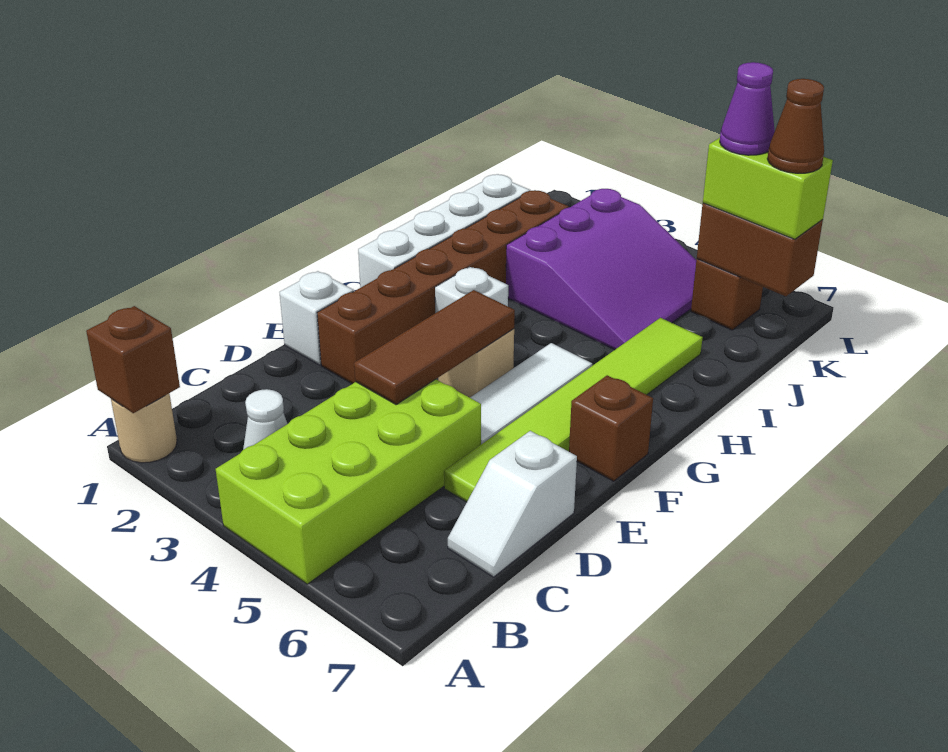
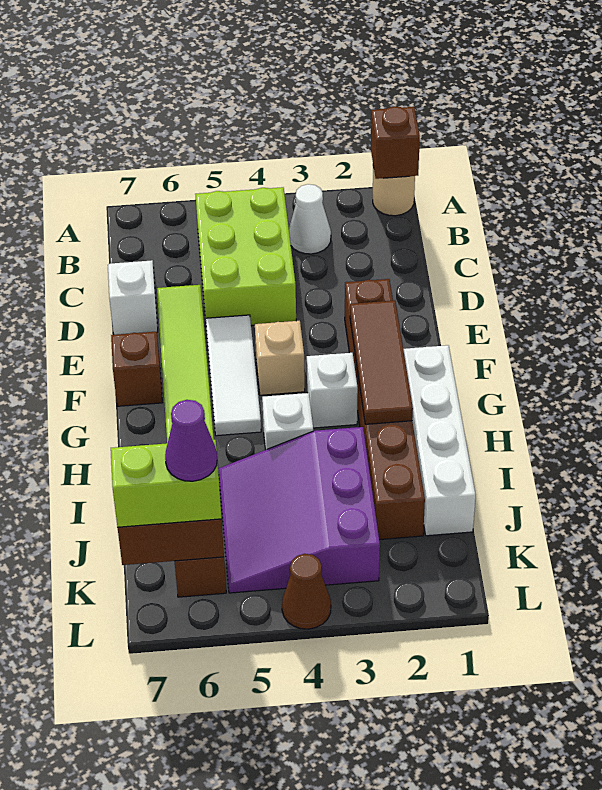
lime 2x4 brick [216,379,481,584] -> lime 2x3 brick [195,187,296,325]
brown 1x3 tile [354,290,515,404] -> brown 1x3 tile moved to [350,301,413,424]
white 1x1 brick [280,271,354,365] -> white 1x1 brick moved to [262,393,313,450]
brown 1x1 cone [767,79,824,173] -> brown 1x1 cone moved to [282,554,331,629]

